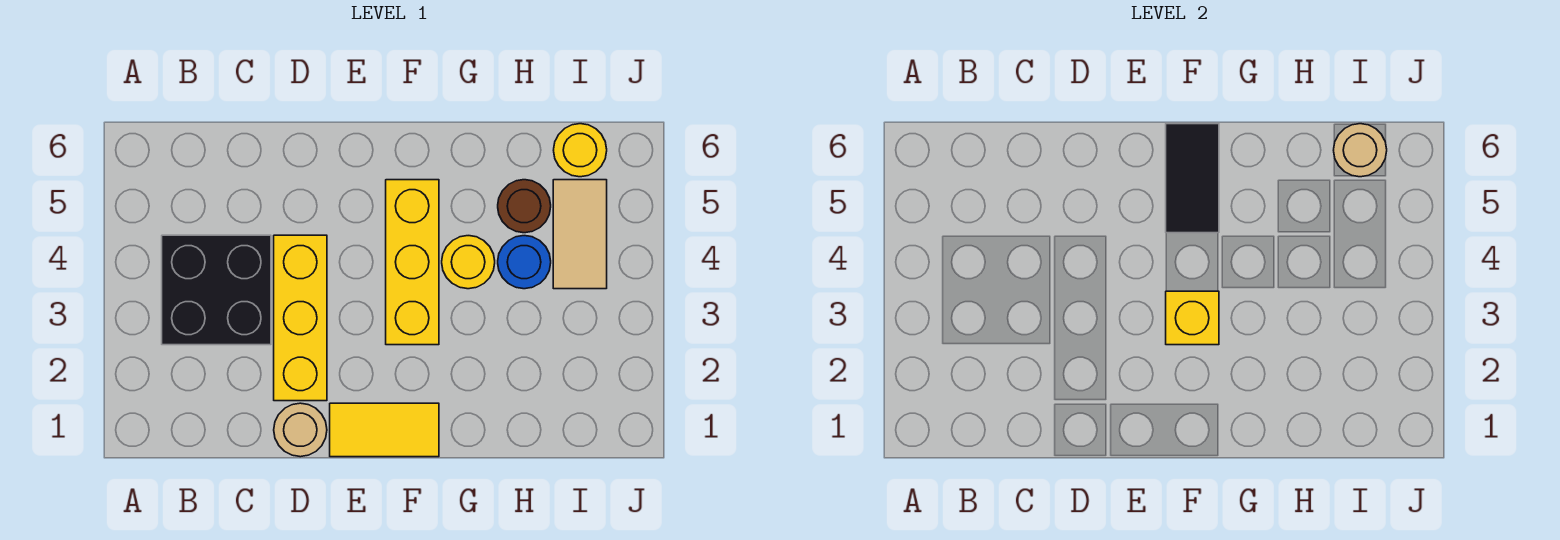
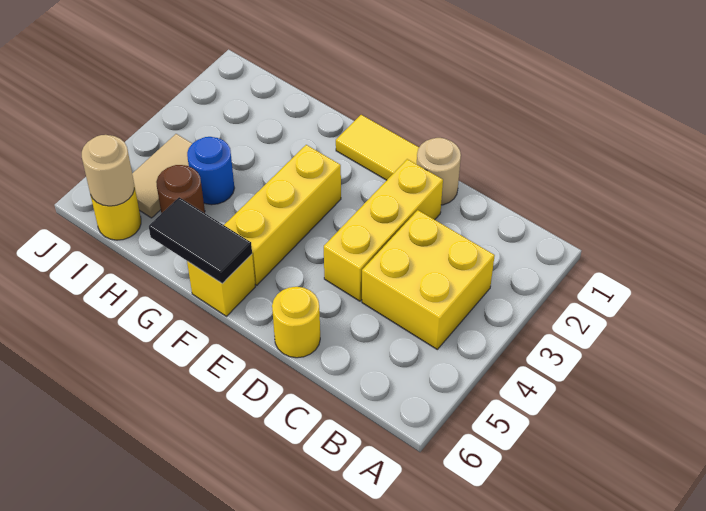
black 2x2 brick [162,235,271,345] -> yellow 2x2 brick [362,210,495,349]
yellow 1x1 brick [1166,291,1219,345] -> yellow 1x1 brick moved to [187,254,255,316]
black 1x2 tile [1166,124,1219,233] -> black 1x2 tile turned to [149,197,252,284]
yellow 1x1 round brick [442,236,495,289] -> yellow 1x1 round brick moved to [272,287,320,358]

